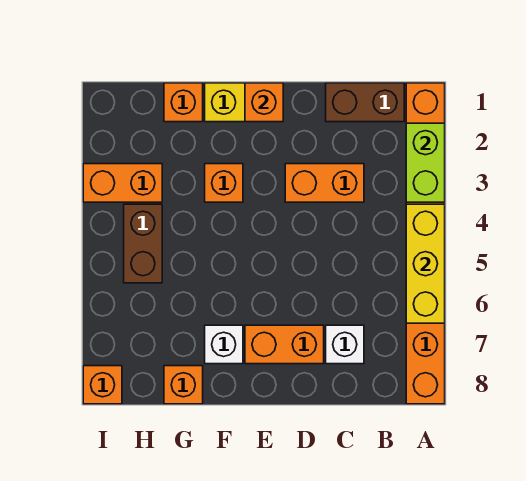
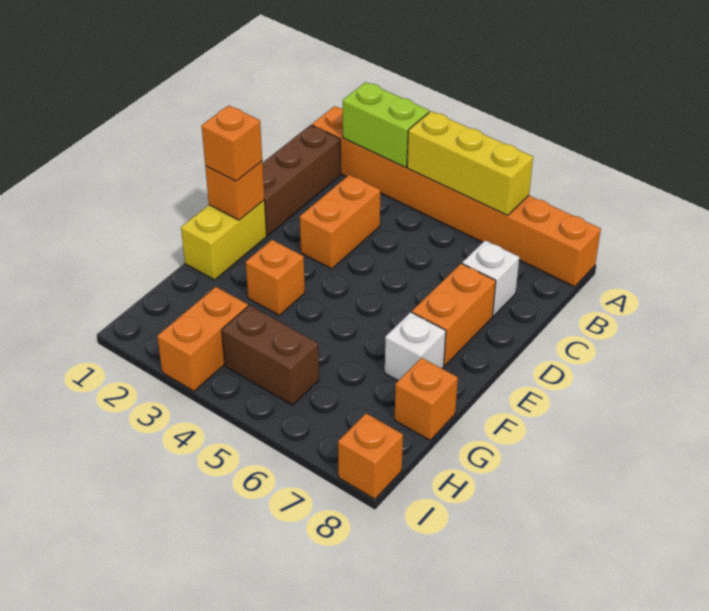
brown 1x2 brick [326,83,404,122] -> brown 1x3 brick [263,125,341,236]
orange 1x1 brick [164,83,203,122] -> orange 1x1 brick moved to [202,105,262,181]

